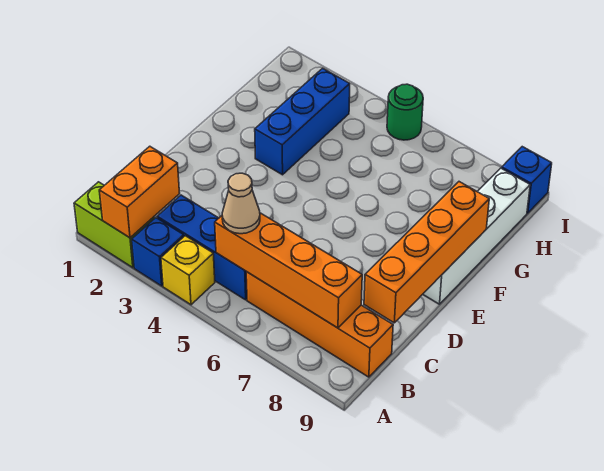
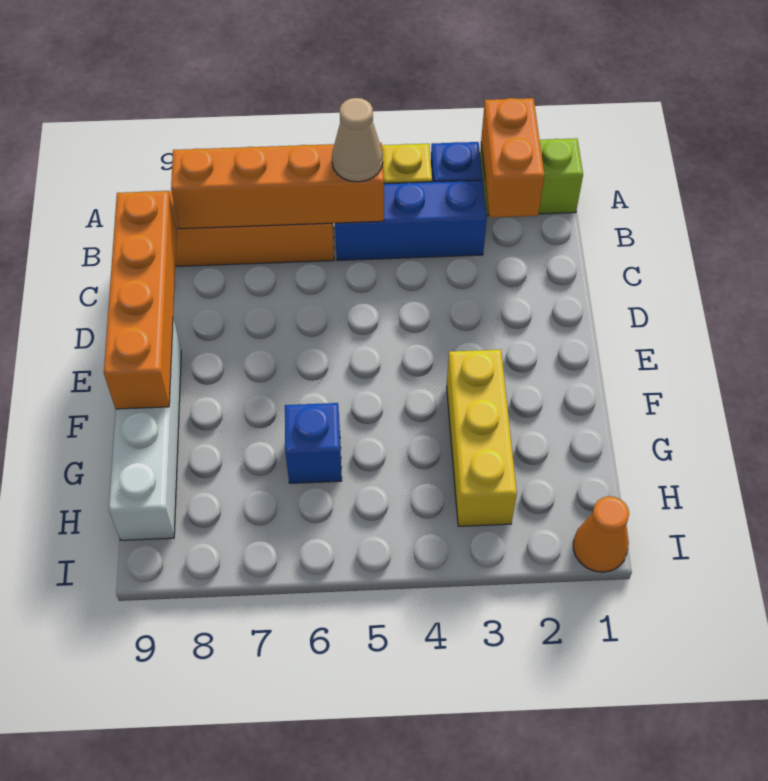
blue 1x3 brick [255,68,350,175] -> yellow 1x3 brick [447,349,517,526]
none -> orange 1x1 cone [573,496,629,572]
green 1x1 round brick [387,84,423,140] -> none
blue 1x1 brick [502,147,552,213] -> blue 1x1 brick moved to [285,403,342,483]

